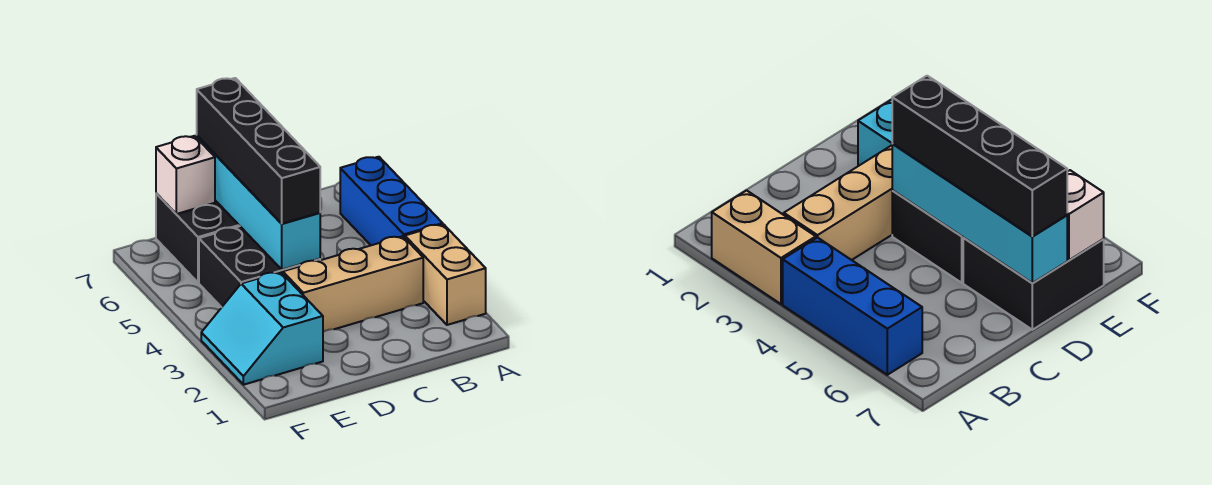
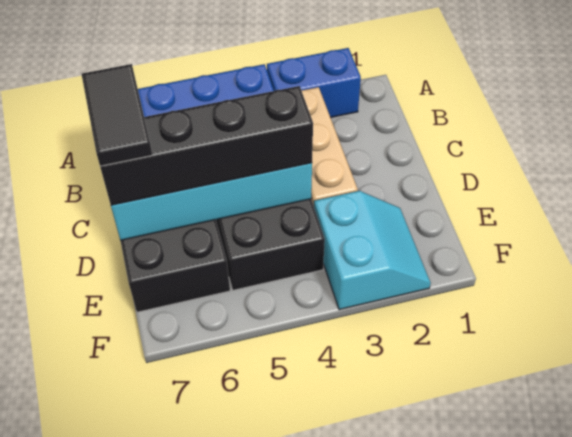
tan 1x2 brick [405,224,486,325] -> blue 1x2 brick [267,48,361,117]
none -> black 1x2 tile [82,64,152,166]
cyan 2x2 slope [201,272,323,385] -> cyan 2x2 slope turned to [314,191,431,310]
white 1x1 brick [156,136,215,214] -> none

